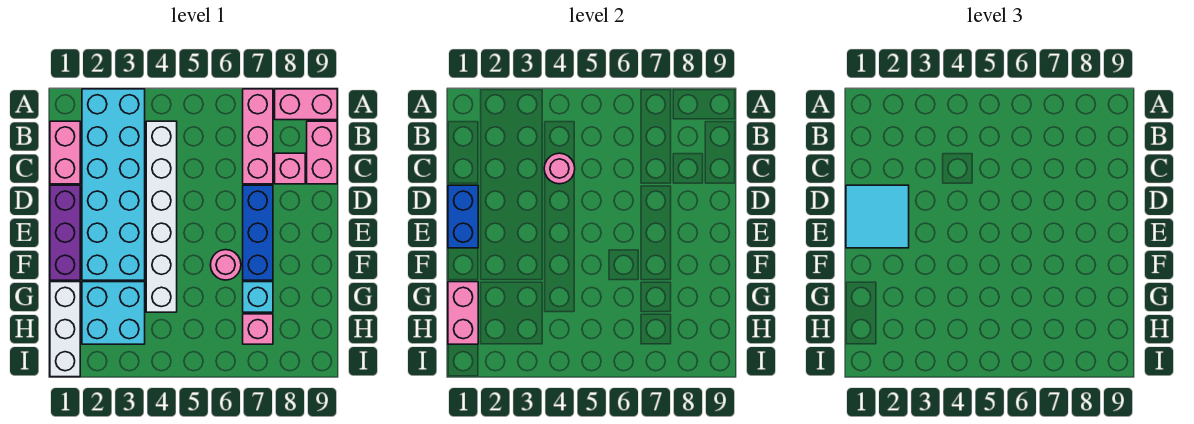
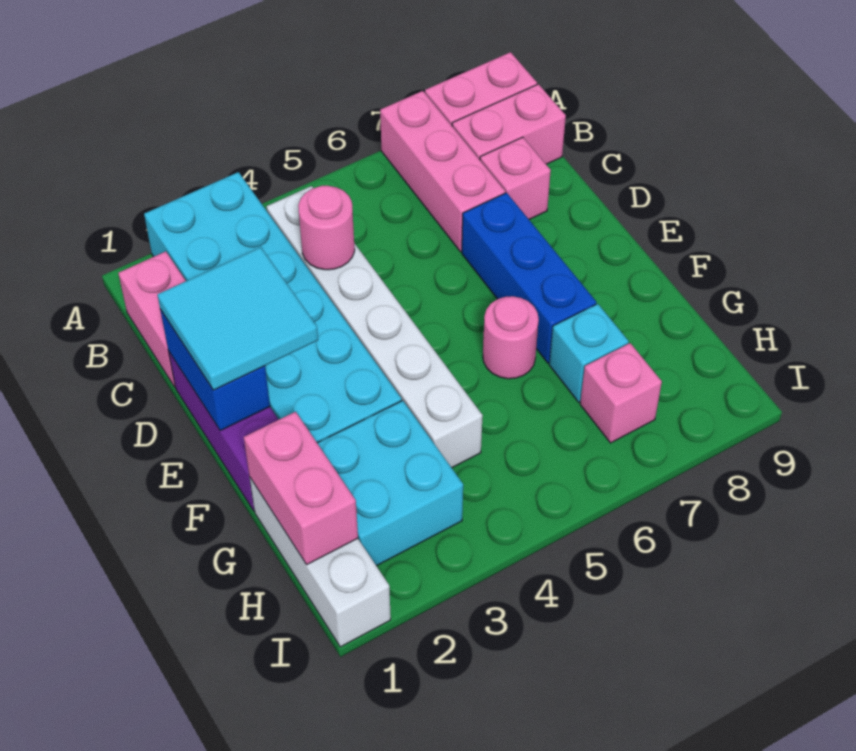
pink 1x2 brick [307,121,337,184] -> pink 1x2 brick turned to [452,84,566,164]

